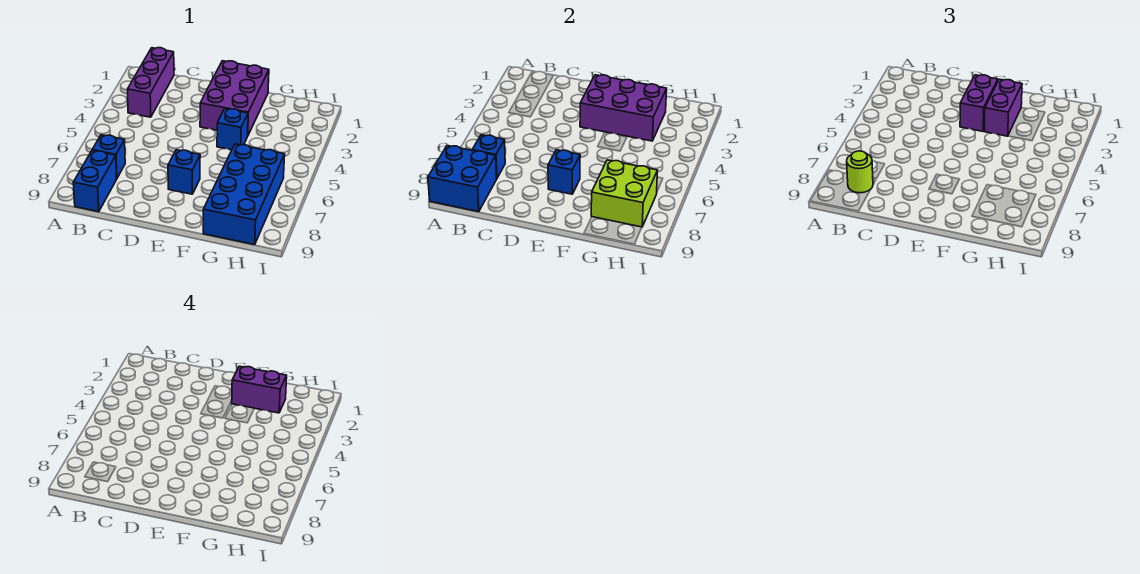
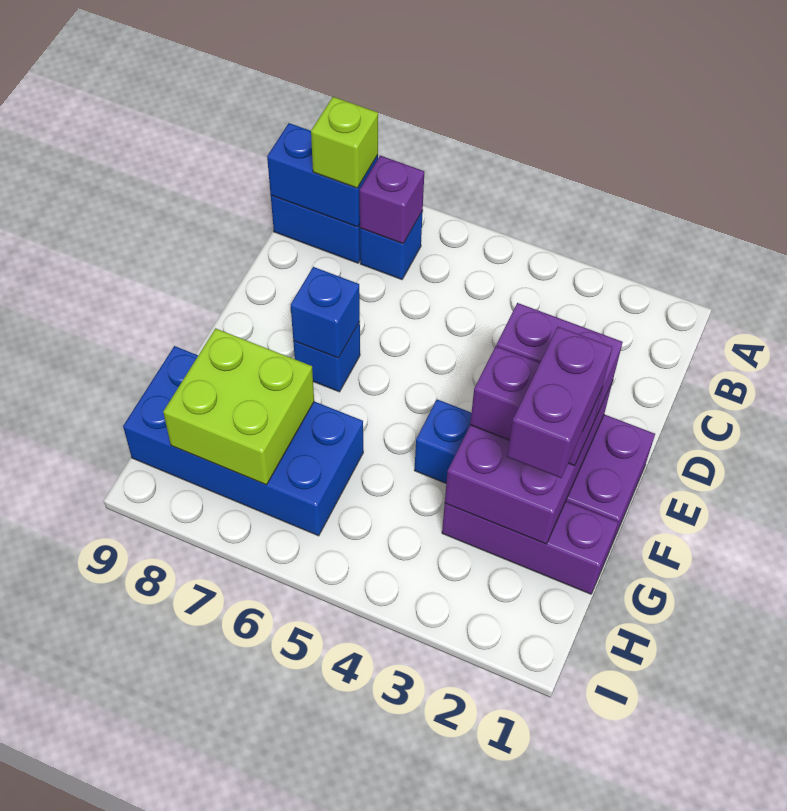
blue 2x2 brick [428,146,497,212] -> blue 1x2 brick [267,123,378,227]
purple 1x3 brick [127,48,174,117] -> purple 1x3 brick moved to [442,501,618,594]
blue 1x1 brick [472,135,505,178] -> purple 1x1 brick [360,156,424,244]
lime 1x1 round brick [847,151,873,193] -> lime 1x1 brick [311,97,378,188]

